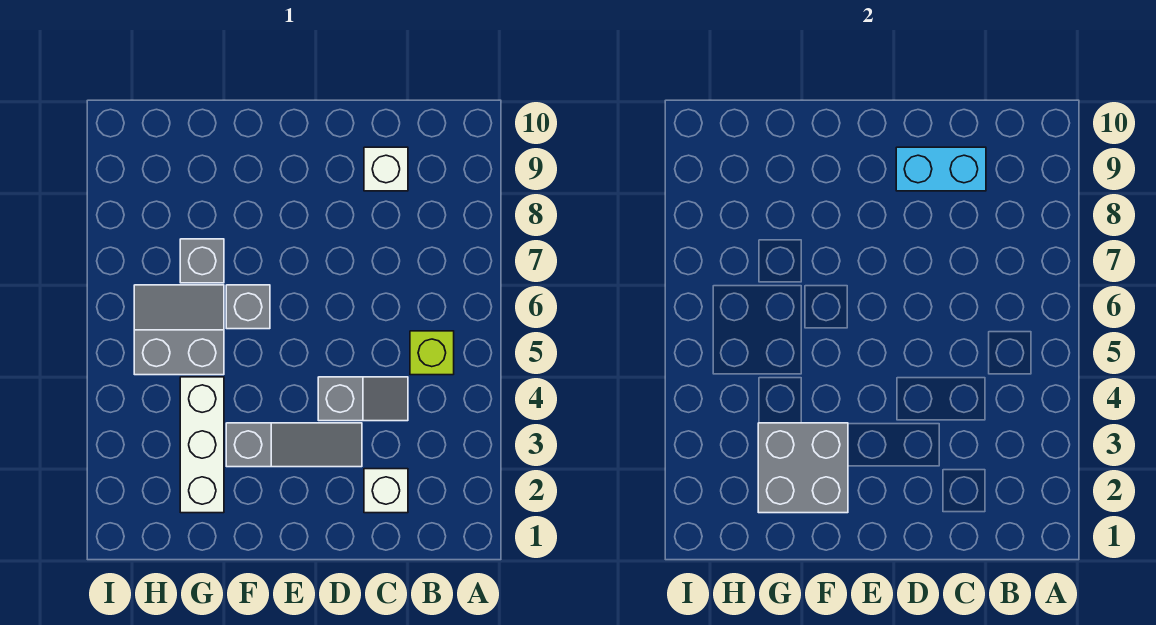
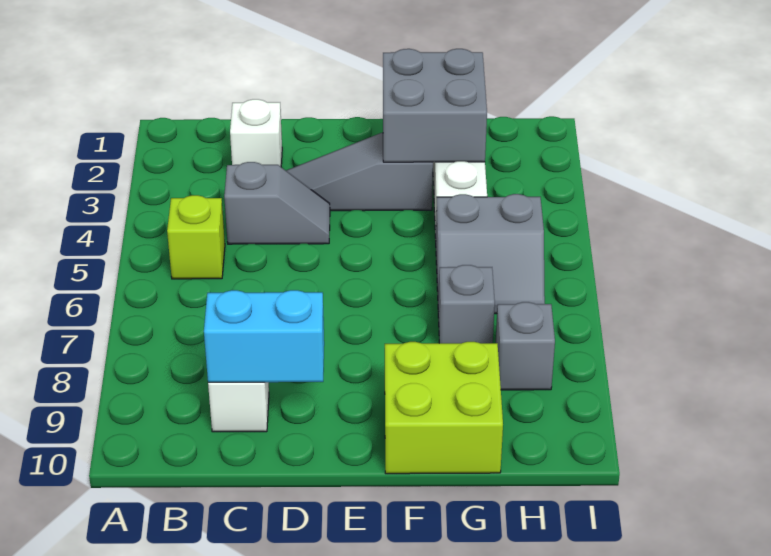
grey 1x2 slope [318,377,408,421] -> grey 1x2 slope turned to [224,162,330,244]
grey 1x1 brick [226,285,270,329] -> grey 1x1 brick moved to [496,302,555,390]
none -> lime 2x2 brick [385,342,503,474]

